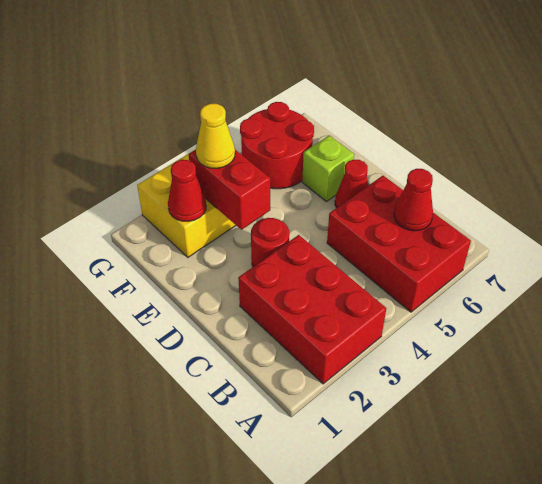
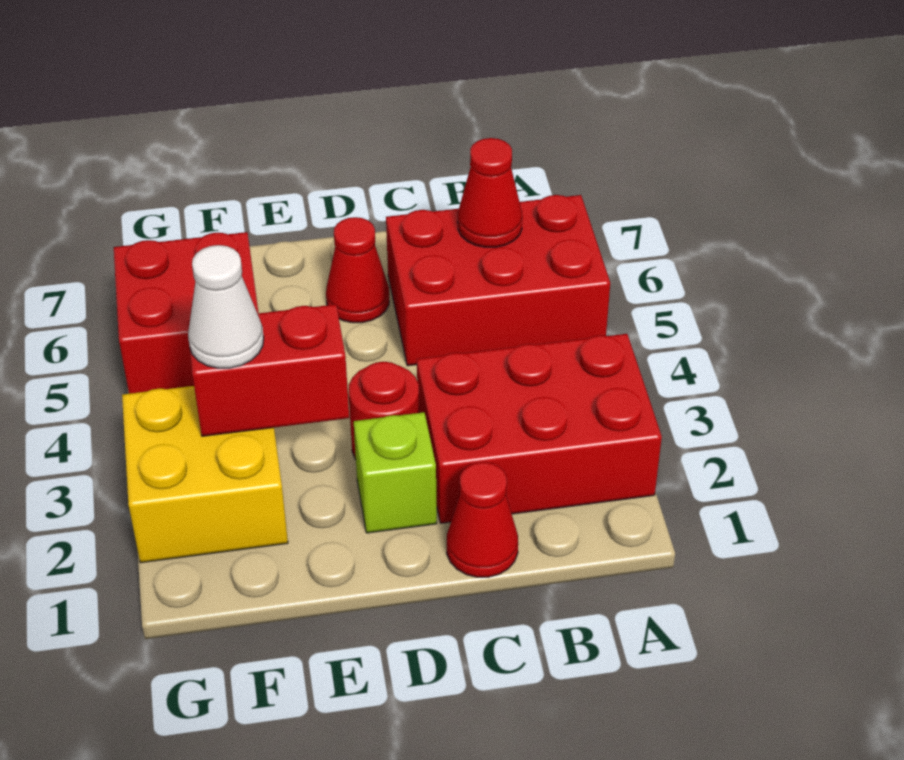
lime 1x1 brick [302,136,354,201] -> lime 1x1 brick moved to [354,412,437,533]
red 1x1 cone [168,160,206,221] -> red 1x1 cone moved to [447,462,518,577]
yellow 1x1 cone [196,104,235,168] -> white 1x1 cone [188,245,264,368]
red 2x2 round brick [240,102,314,189] -> red 2x2 brick [114,232,258,394]

